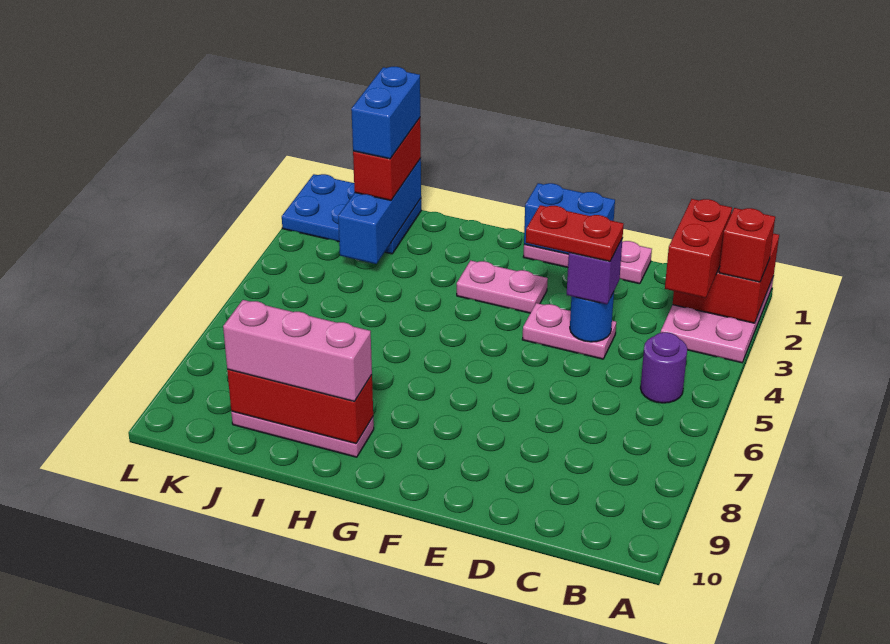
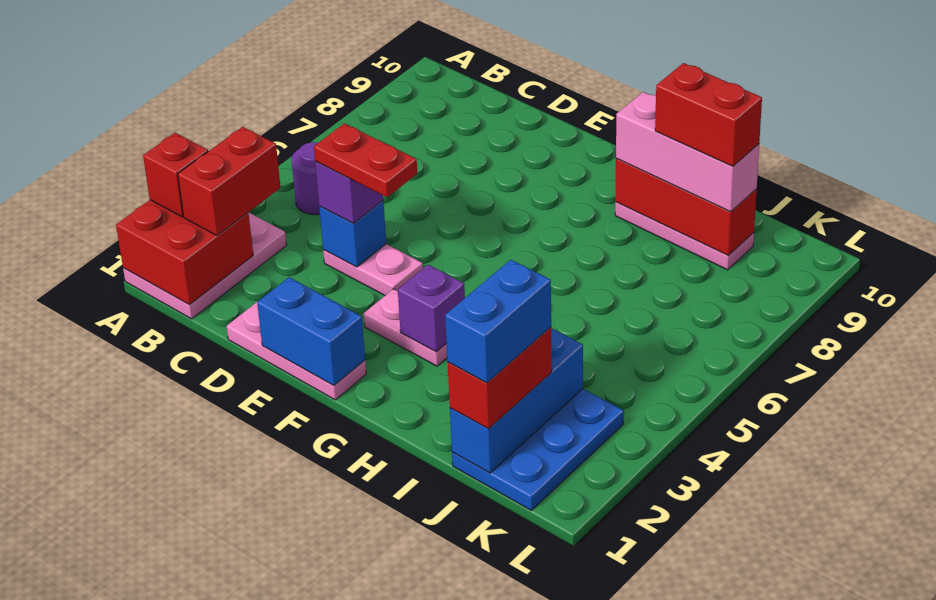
blue 1x1 round brick [570,292,614,342] -> blue 1x1 brick [319,201,386,267]
none -> purple 1x1 brick [398,265,465,352]
none -> red 1x2 brick [655,63,762,166]
blue 2x3 plate [282,174,421,254] -> blue 2x3 plate turned to [452,389,624,510]

